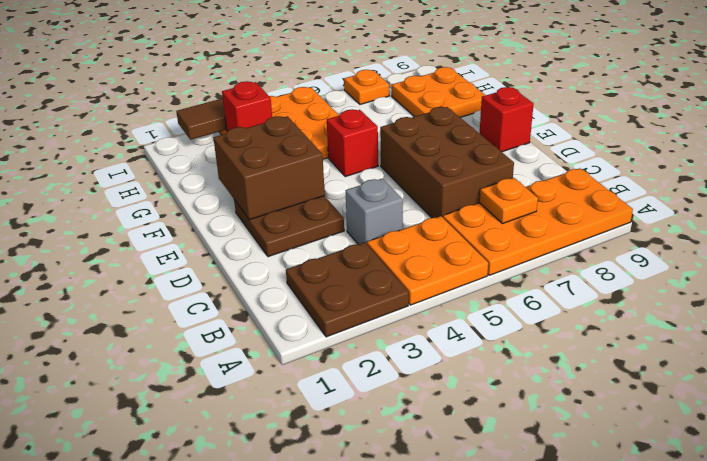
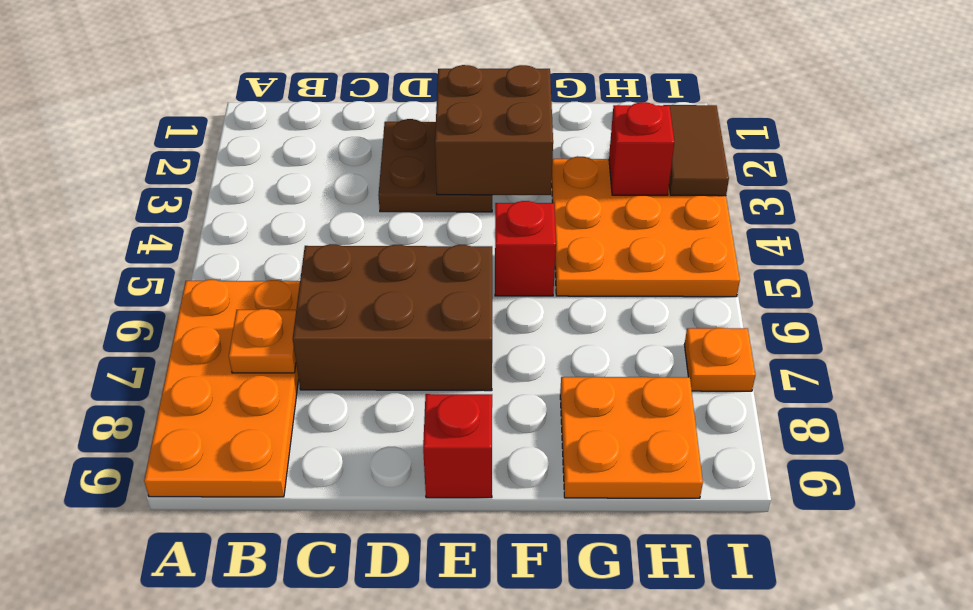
brown 2x2 plate [286,242,409,337] -> none
orange 2x2 plate [367,216,488,305] -> none
grey 1x1 brick [345,179,403,245] -> none

